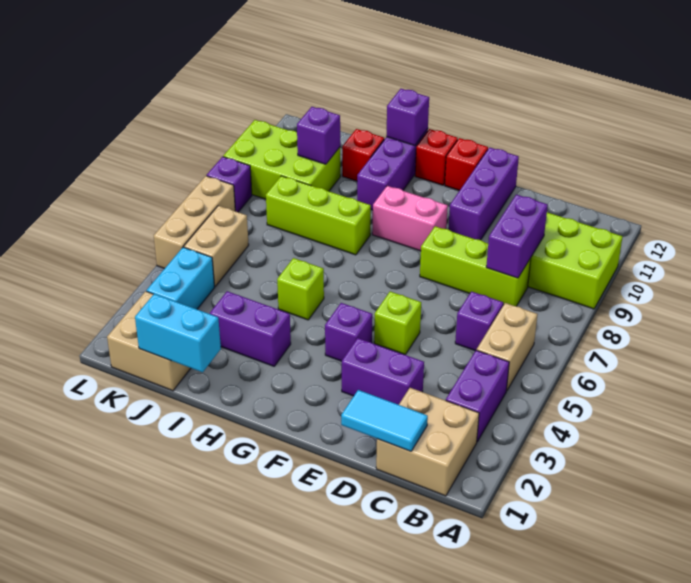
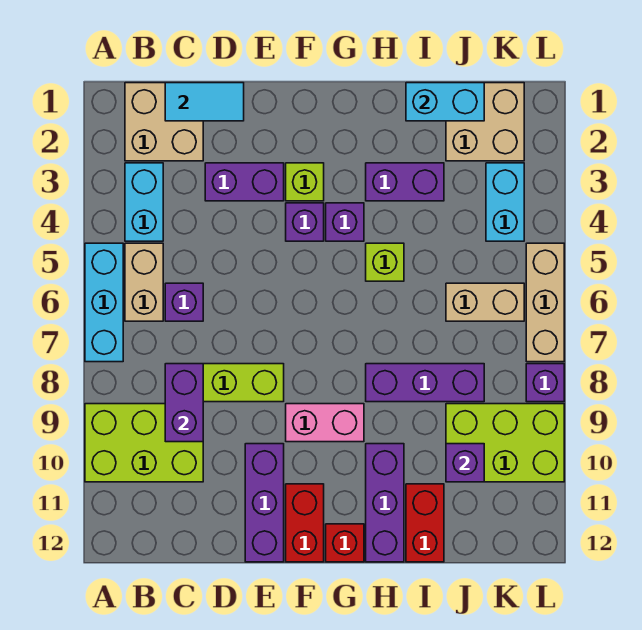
none -> cyan 1x3 brick [85,243,123,362]
purple 1x2 brick [446,350,509,442] -> cyan 1x2 brick [125,163,163,241]
lime 1x1 brick [374,291,421,355] -> lime 1x1 brick moved to [286,163,324,201]
red 1x1 brick [445,138,488,191] -> red 1x2 brick [286,484,324,562]
lime 1x3 brick [266,176,371,255] -> purple 1x3 brick [366,364,484,402]
purple 1x1 brick [386,89,429,146] -> purple 1x1 brick moved to [326,203,364,241]
red 1x1 brick [342,129,384,181] -> red 1x2 brick [406,484,444,562]
tan 1x2 brick [184,206,249,286] -> tan 1x2 brick turned to [446,283,524,321]

